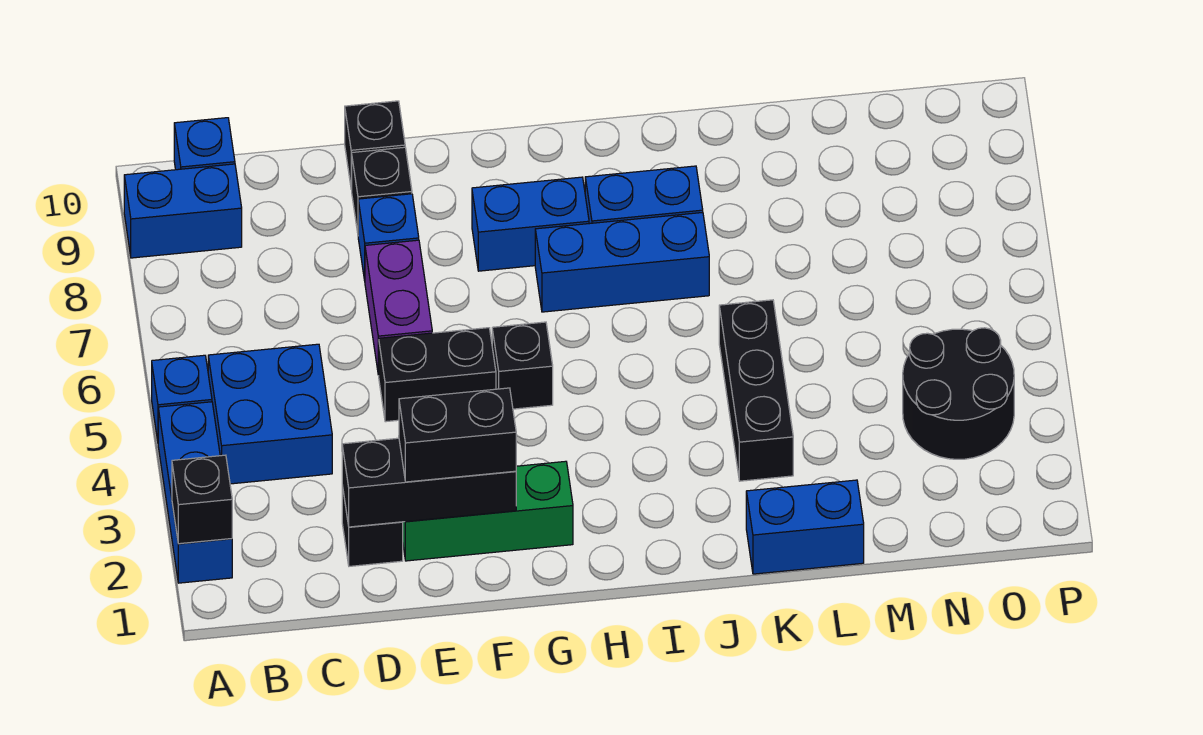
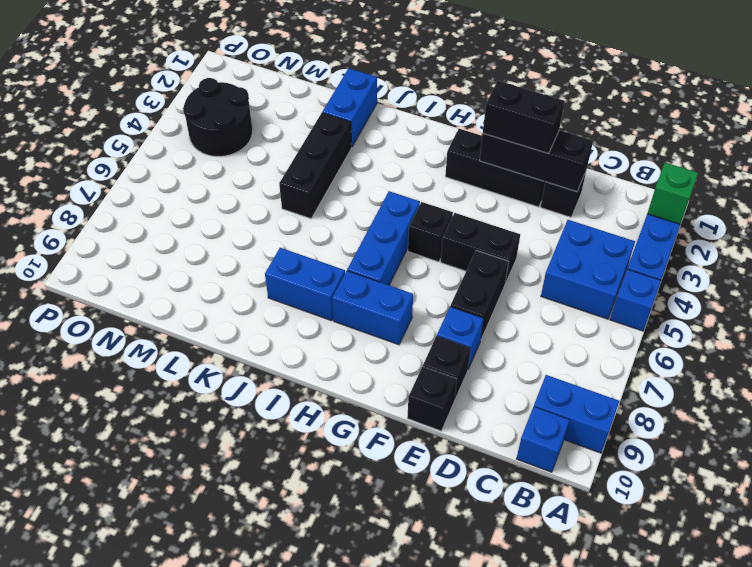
black 1x1 brick [172,455,232,544] -> green 1x1 brick [647,163,698,224]
green 1x3 brick [403,461,573,561] -> black 1x3 brick [445,129,545,207]
purple 1x2 brick [365,240,432,375] -> black 1x2 brick [450,251,509,339]
blue 1x3 brick [535,212,709,312] -> blue 1x3 brick turned to [347,191,420,285]
blue 1x2 brick [746,480,864,574] -> blue 1x2 brick turned to [322,68,377,146]

